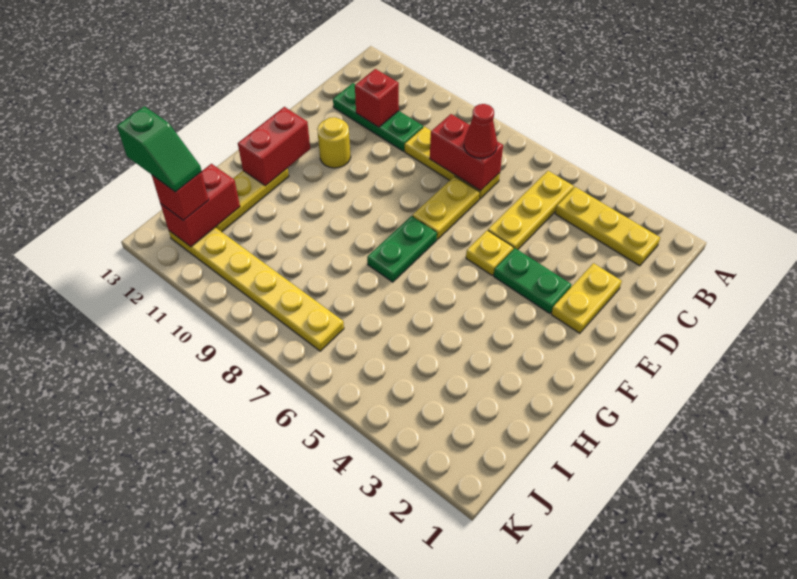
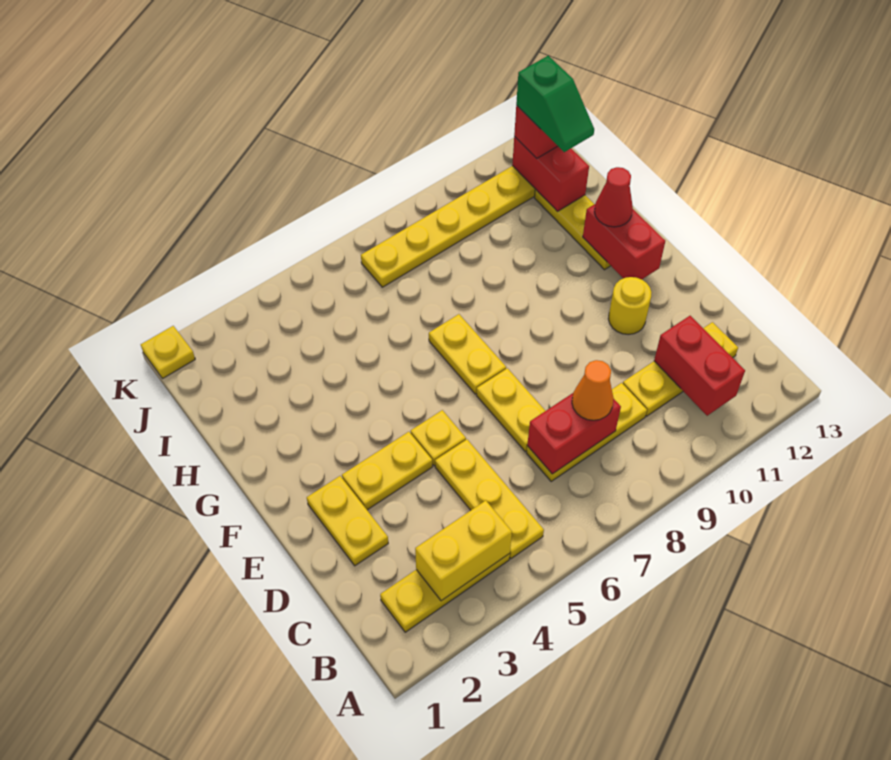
none -> yellow 1x2 brick [415,500,512,601]
red 1x1 cone [464,104,497,158] -> red 1x1 cone moved to [594,167,633,227]
none -> orange 1x1 cone [572,360,614,420]
green 1x3 plate [333,83,423,151] -> yellow 1x3 plate [623,322,738,416]
red 1x1 brick [355,69,399,127] -> red 1x2 brick [654,316,745,416]
green 1x2 plate [494,248,571,314] -> yellow 1x2 plate [342,432,432,510]
green 1x2 plate [367,216,437,282] -> yellow 1x2 plate [429,314,506,394]
green 1x2 slope [117,106,202,192] -> green 1x2 slope turned to [516,56,594,152]
none -> yellow 1x1 plate [141,326,195,379]

